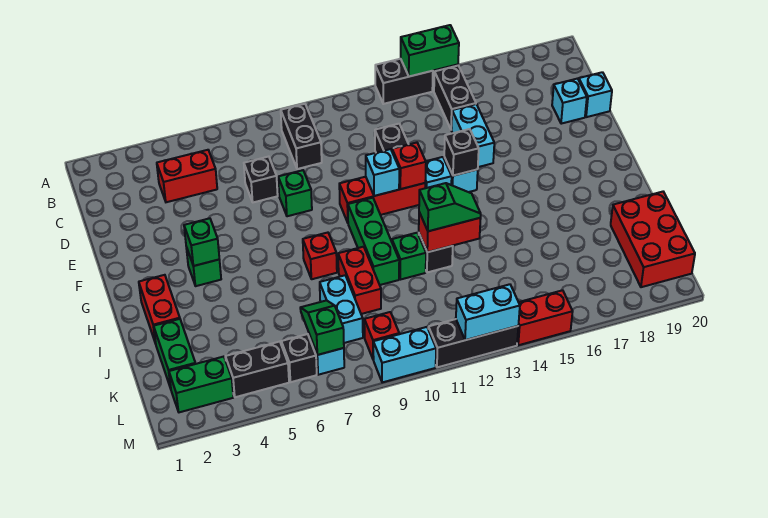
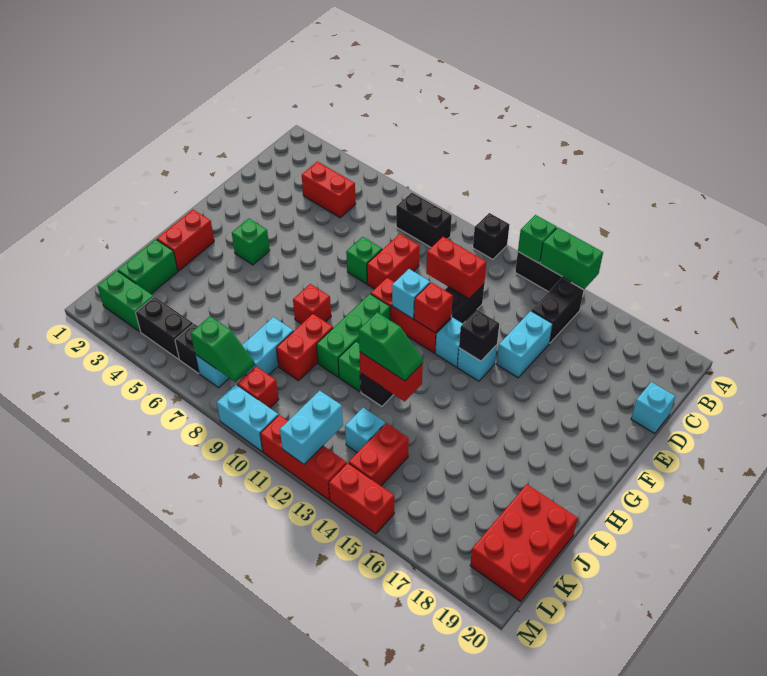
black 1x2 brick [281,104,322,169] -> black 1x2 brick turned to [396,193,452,247]
black 1x1 brick [244,157,278,202] -> black 1x1 brick moved to [473,213,510,259]
none -> red 1x2 brick [367,234,420,289]
none -> red 1x2 brick [426,237,486,299]
cyan 1x1 brick [552,79,587,124] -> cyan 1x1 brick moved to [345,408,385,453]
green 1x1 brick [184,218,219,266] -> green 1x1 brick moved to [518,215,557,263]
green 1x2 slope [300,300,344,355] -> green 1x2 slope turned to [191,316,255,382]
none -> red 1x2 brick [349,423,409,486]
black 1x3 brick [428,319,518,367] -> red 1x3 brick [260,415,347,500]
cyan 1x2 brick [456,284,520,340] -> cyan 1x2 brick turned to [280,391,343,464]

